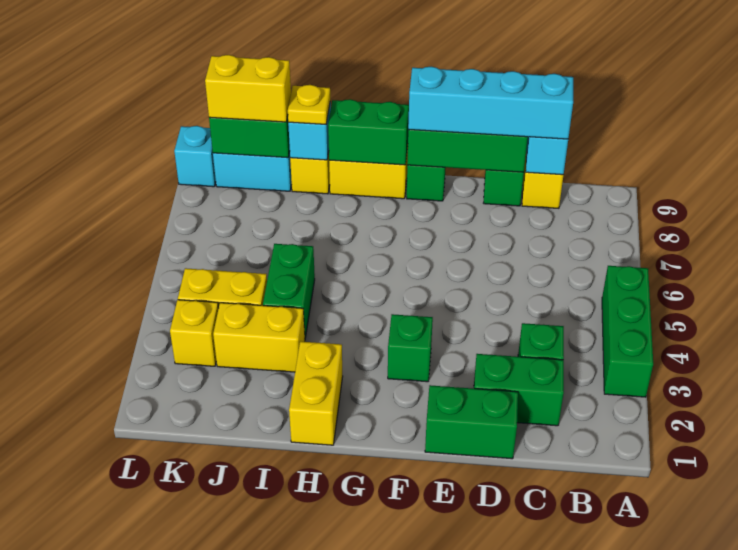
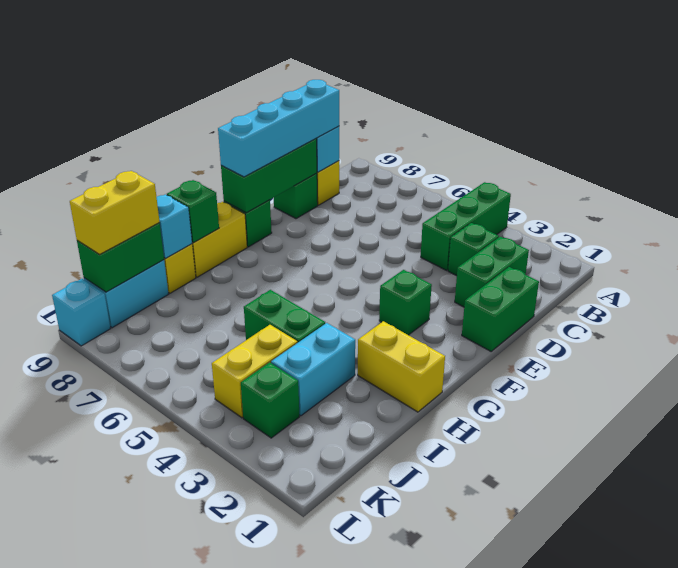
green 1x3 brick [602,266,653,397] -> green 1x3 brick turned to [421,182,511,270]
green 1x2 brick [328,99,409,165] -> green 1x1 brick [167,180,219,243]
yellow 1x2 brick [213,303,305,372] -> cyan 1x2 brick [271,323,355,416]
yellow 1x1 plate [288,85,330,124] -> none
yellow 1x1 brick [170,300,219,366] -> green 1x1 brick [241,362,299,438]

